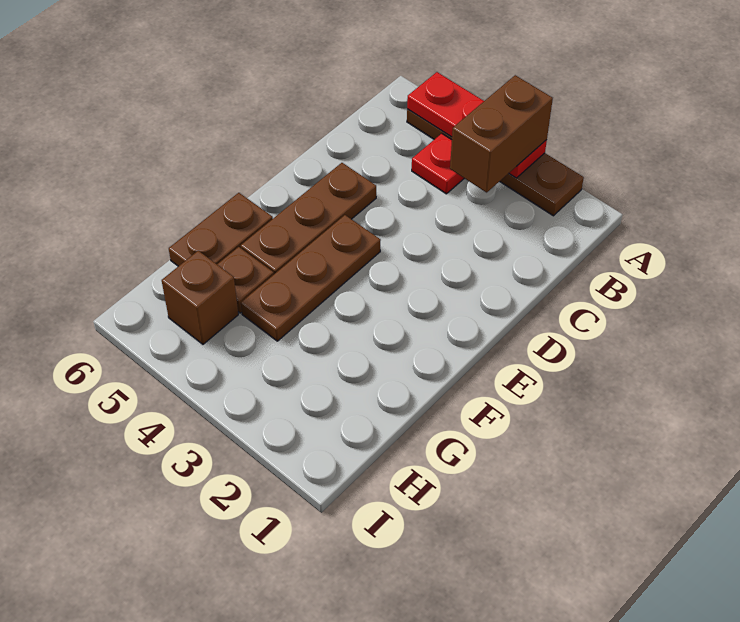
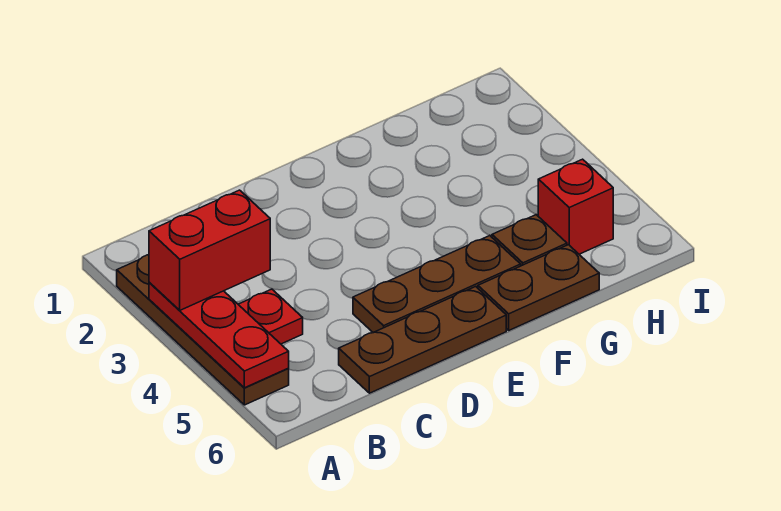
brown 1x2 brick [450,75,553,192] -> red 1x2 brick [149,190,270,310]
brown 1x3 plate [241,215,381,341] -> brown 1x3 plate moved to [339,287,506,393]
brown 1x1 brick [162,251,238,344] -> red 1x1 brick [538,159,613,254]

